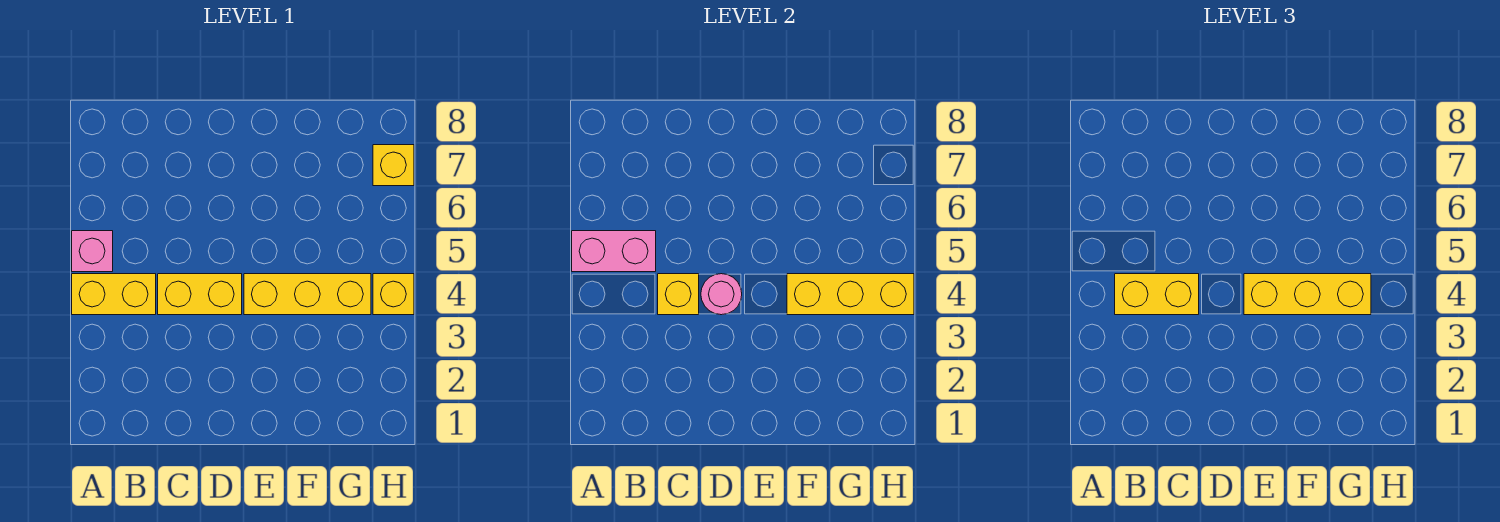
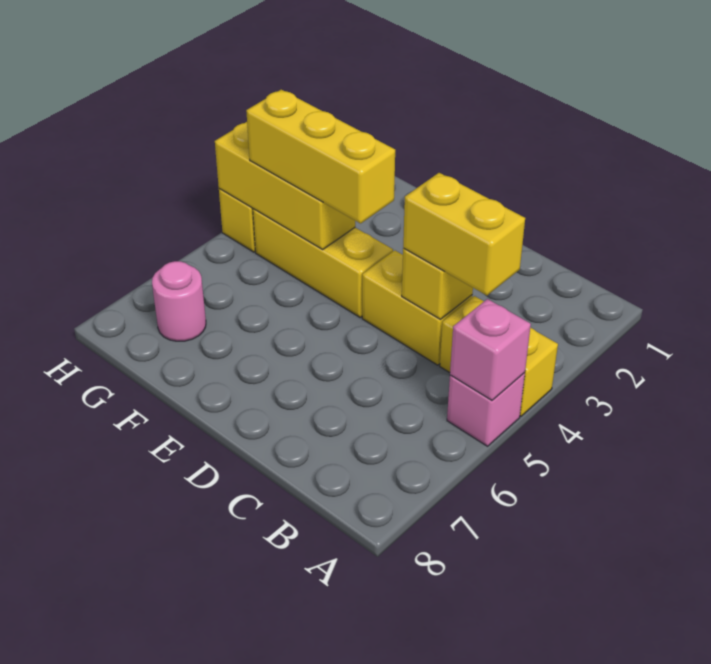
pink 1x2 brick [572,231,656,272] -> pink 1x1 brick [450,299,531,400]
pink 1x1 round brick [701,274,742,315] -> pink 1x1 round brick moved to [152,261,206,341]
yellow 1x1 brick [373,145,414,186] -> none

